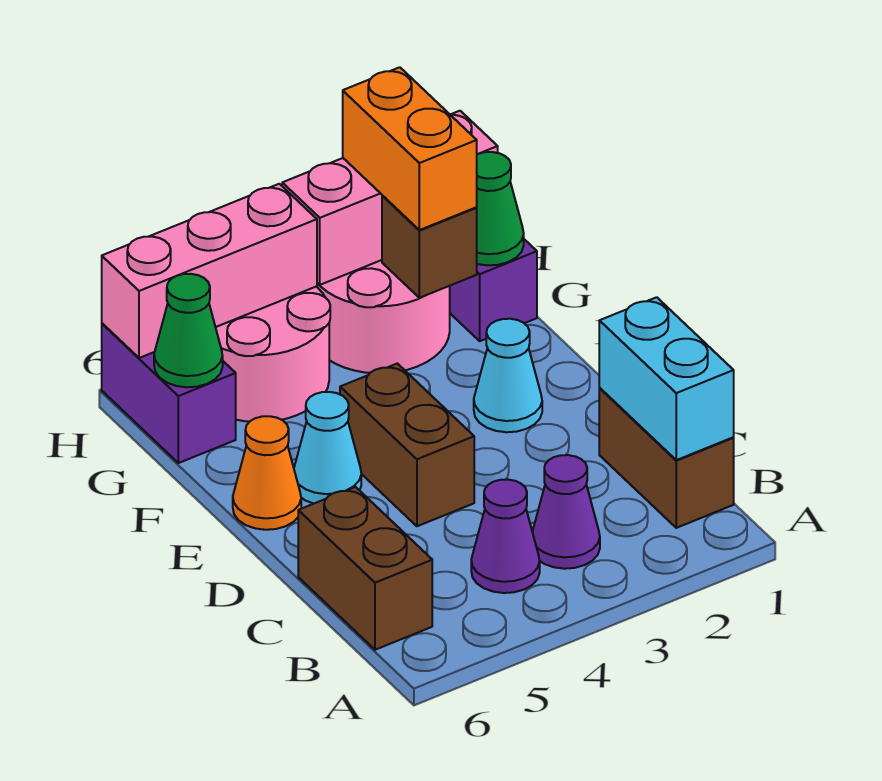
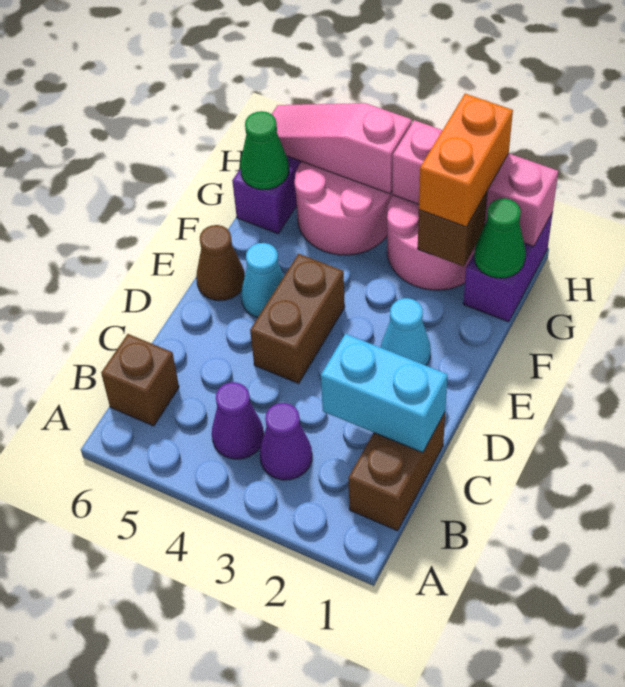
cyan 1x2 brick [599,297,734,460] -> cyan 1x2 brick turned to [321,334,448,453]
brown 1x2 brick [298,487,432,650] -> brown 1x1 brick [101,334,179,426]
orange 1x1 cone [233,416,301,530] -> brown 1x1 cone [196,225,245,301]
pink 1x3 brick [102,184,317,358] -> pink 1x3 slope [272,103,412,194]

